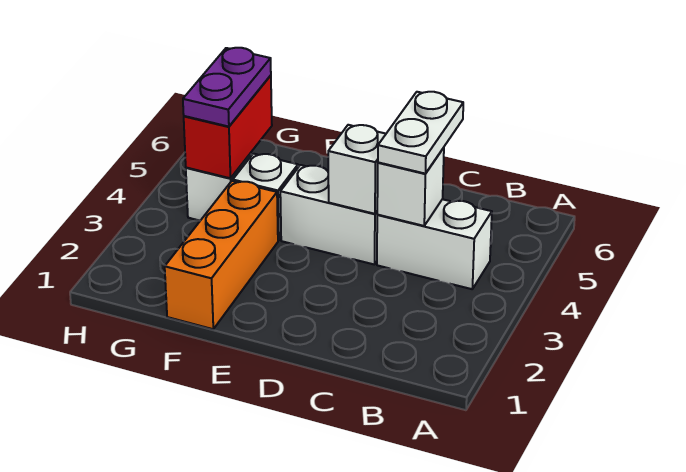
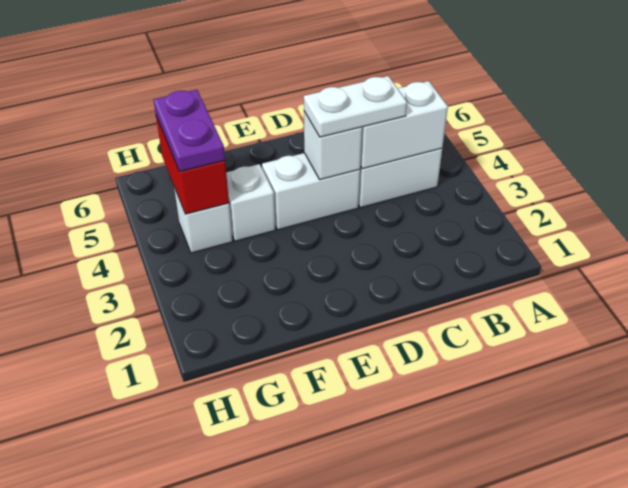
white 1x1 brick [377,148,444,226] -> white 1x2 brick [360,81,448,169]
white 1x2 plate [378,92,463,174] -> white 1x2 plate turned to [304,76,407,137]
orange 1x3 brick [165,181,278,329] -> none

